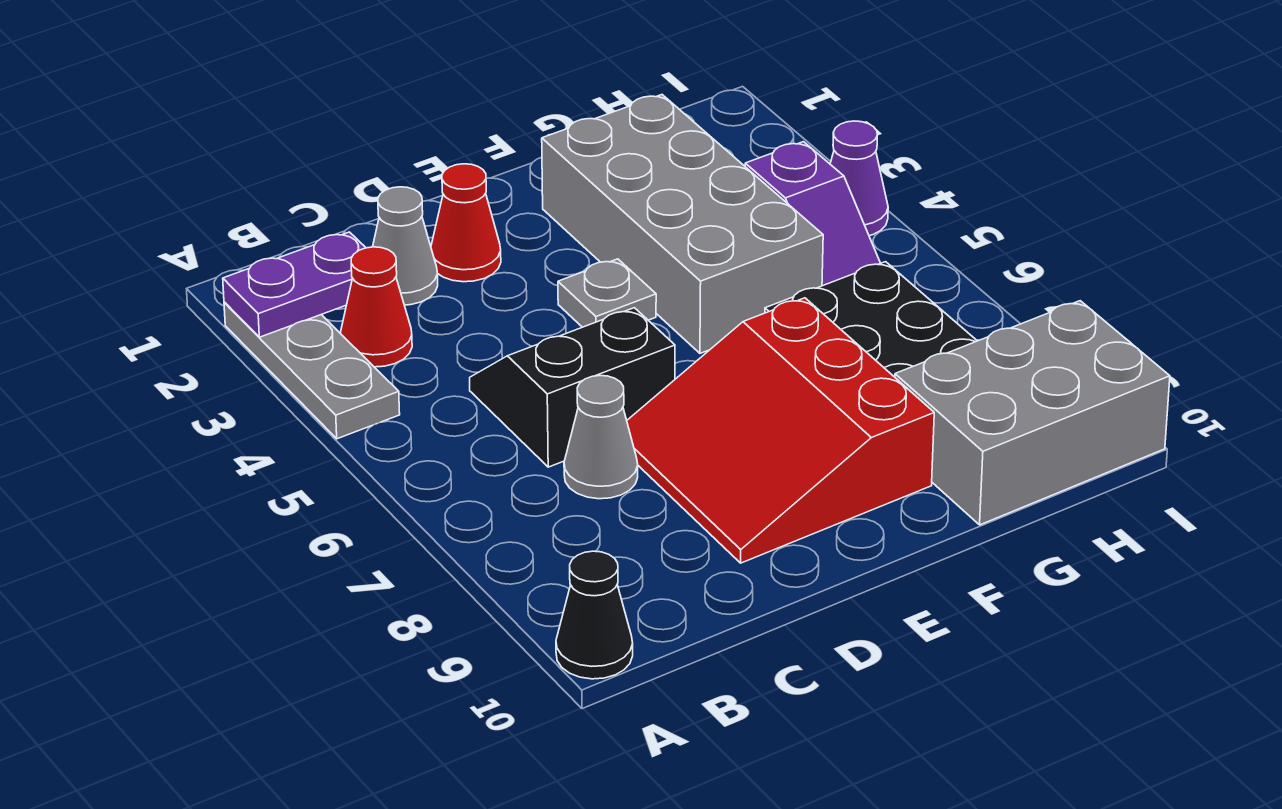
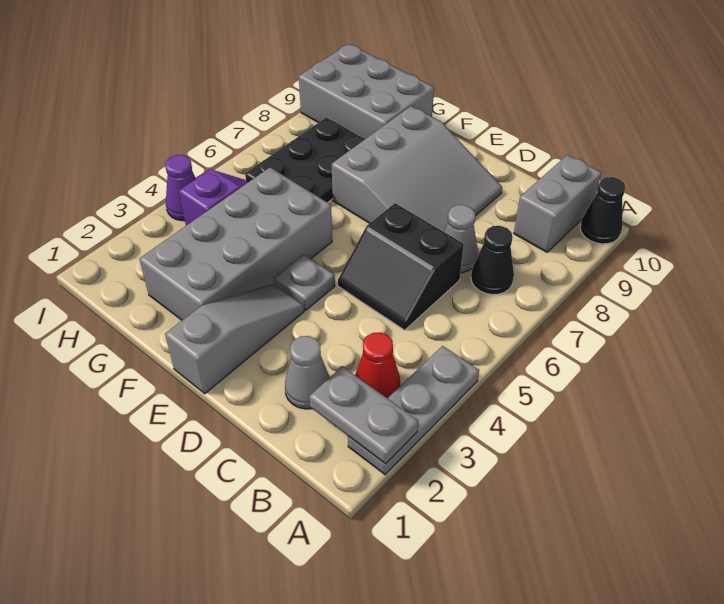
purple 1x2 plate [223,232,366,337] -> grey 1x2 plate [309,366,418,464]
none -> black 1x1 cone [471,226,514,295]
none -> grey 1x2 brick [514,155,602,252]
red 1x1 cone [431,164,501,282] -> none
red 3x3 slope [627,298,934,563] -> grey 3x3 slope [332,106,502,232]
none -> grey 1x3 slope [165,284,304,394]

